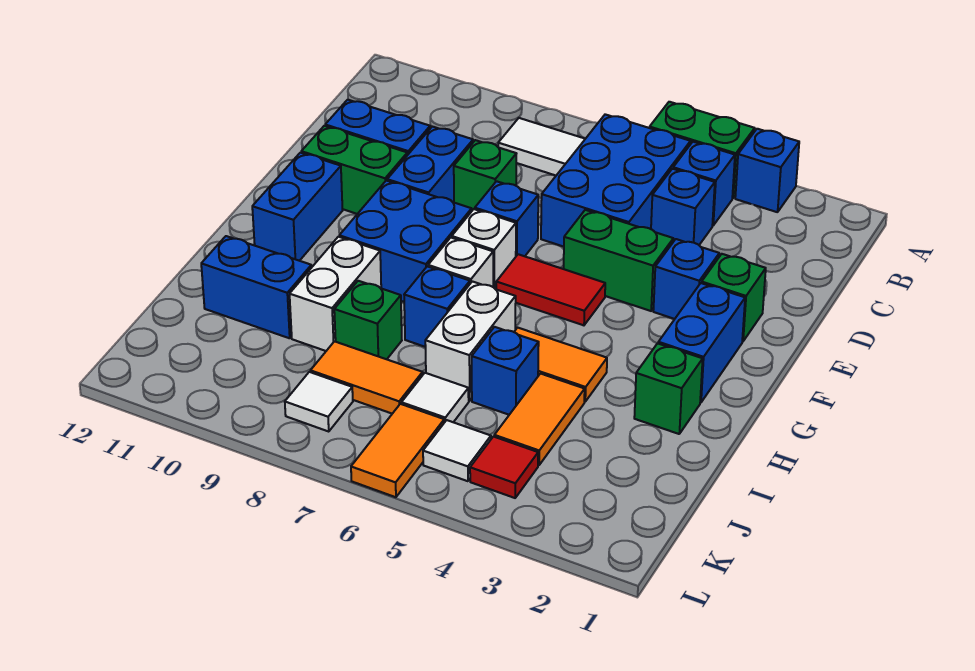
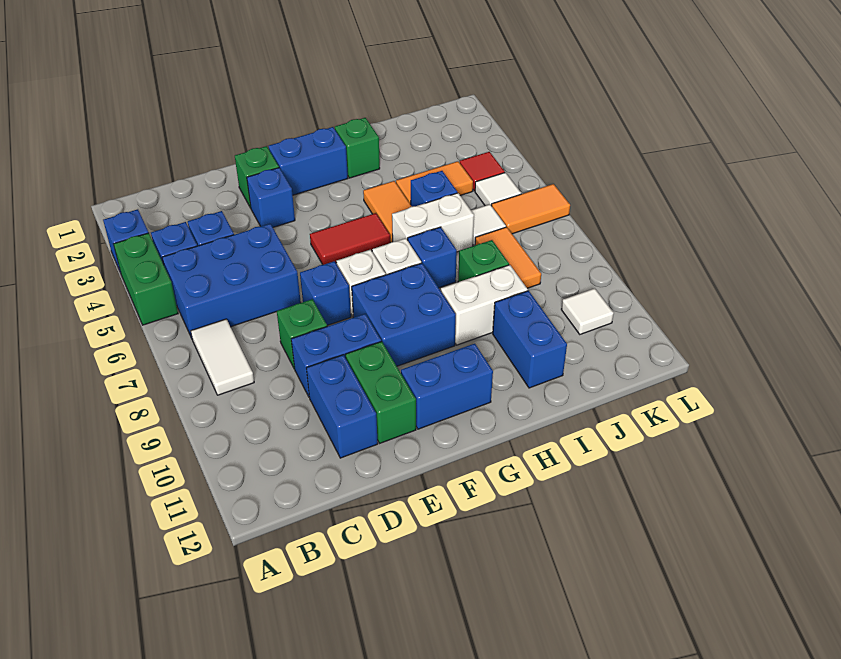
green 1x2 brick [564,210,673,311] -> none
red 1x2 tile [496,254,605,325] -> red 1x2 tile turned to [310,213,390,265]
white 1x1 tile [285,372,353,431] -> white 1x1 tile moved to [561,288,614,334]

